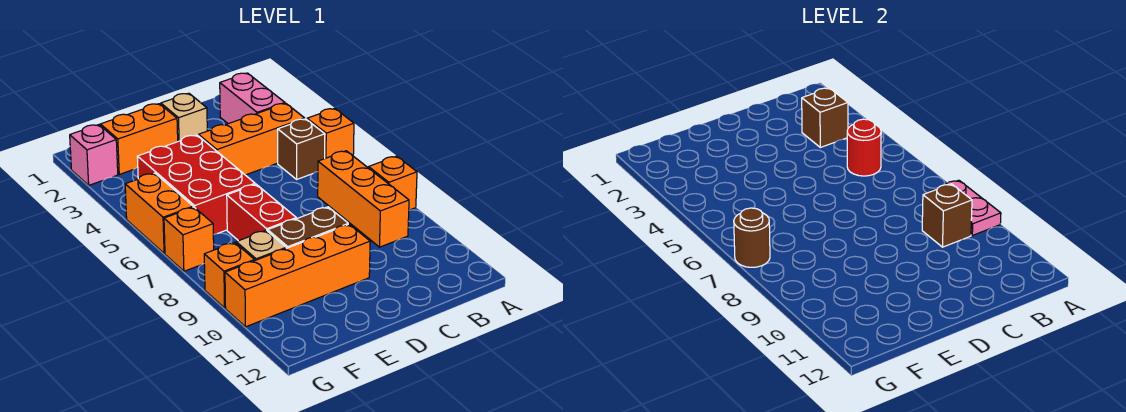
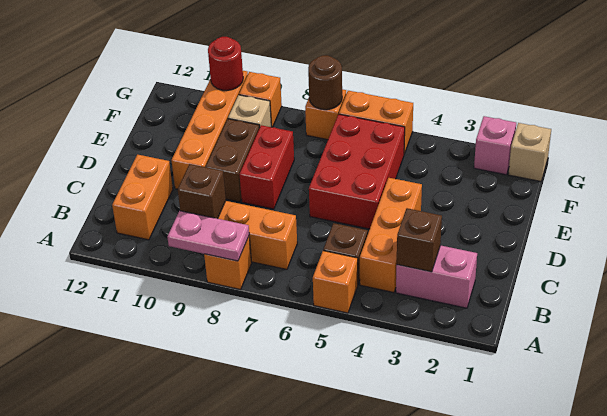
red 1x1 round brick [847,119,881,176] -> red 1x1 round brick moved to [208,37,243,90]
tan 1x1 brick [161,93,207,141] -> tan 1x1 brick moved to [508,123,551,181]
orange 1x2 brick [100,104,178,174] -> orange 1x2 brick moved to [112,155,173,240]
red 2x3 brick [137,135,255,235] -> red 2x3 brick turned to [309,114,405,229]
red 1x2 brick [227,184,296,241] -> red 1x2 brick turned to [240,125,294,209]

